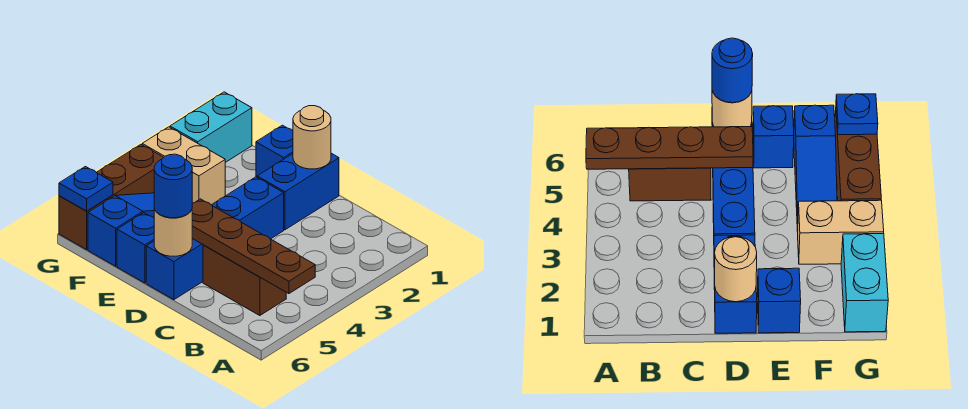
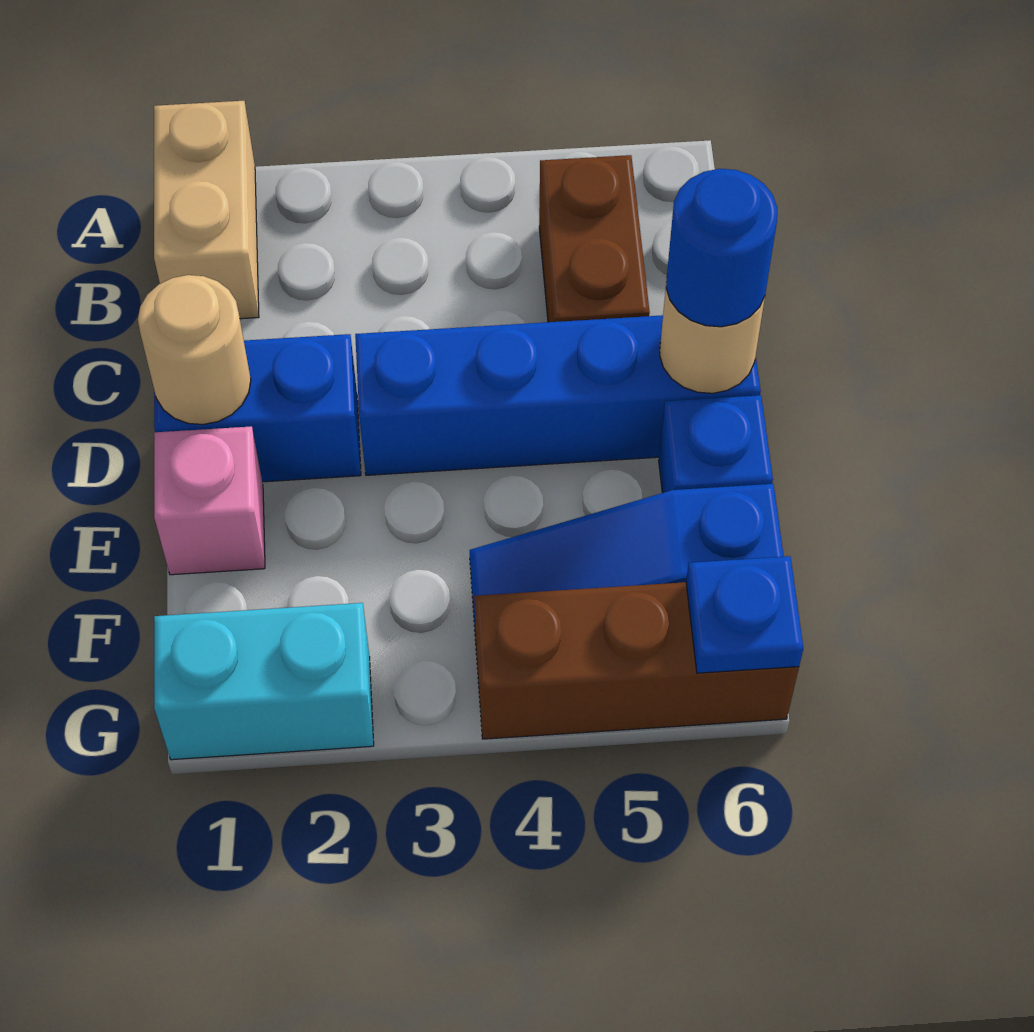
brown 1x4 plate [192,199,315,294] -> none
blue 1x1 brick [256,125,293,177] -> pink 1x1 brick [154,426,265,575]
tan 1x2 brick [142,127,225,205] -> tan 1x2 brick moved to [154,101,259,319]

